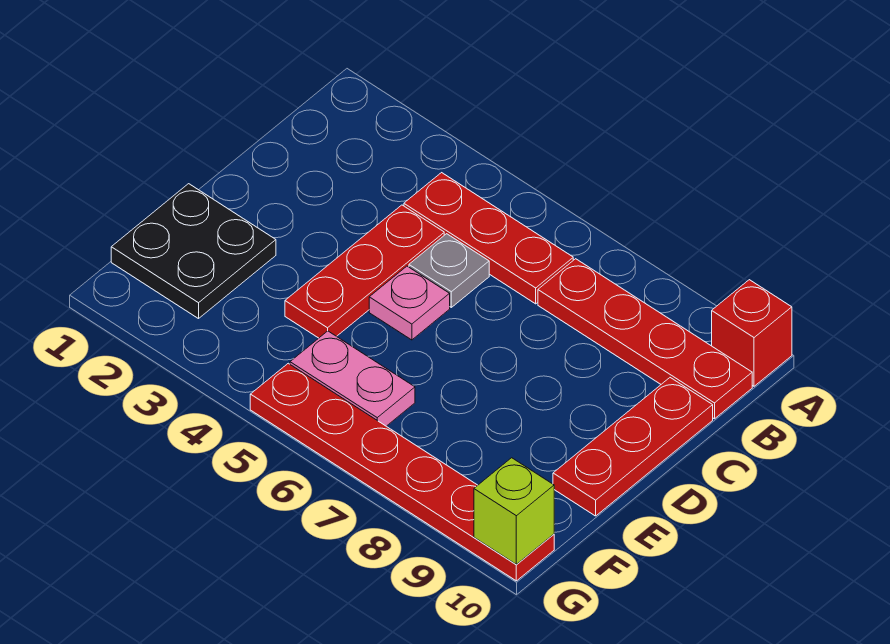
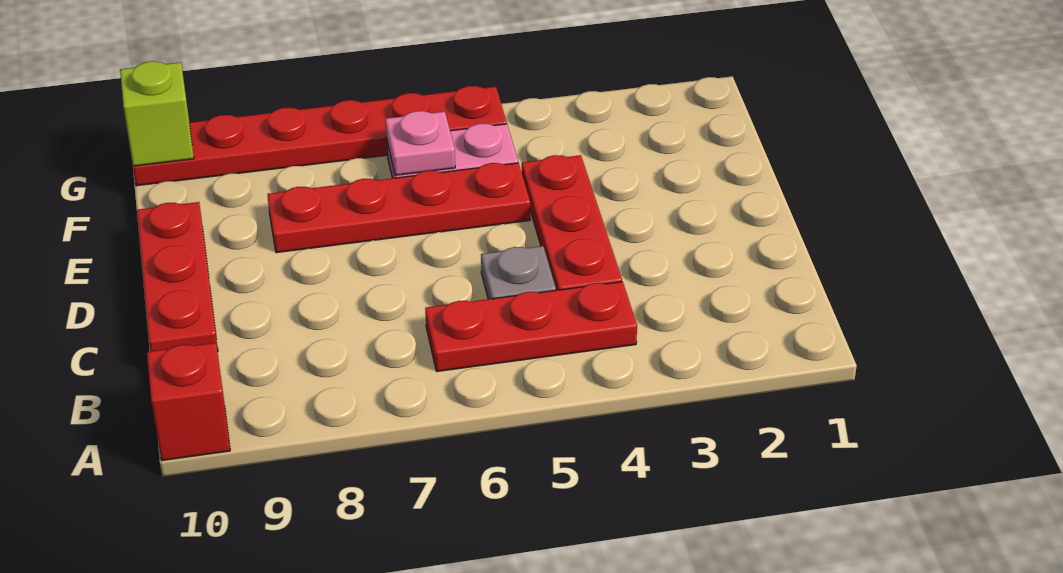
red 1x4 plate [538,259,752,419] -> red 1x4 plate moved to [267,163,530,253]
pink 1x1 plate [369,266,450,340] -> pink 1x1 plate moved to [385,111,455,175]
black 2x2 plate [111,184,276,319] -> none

